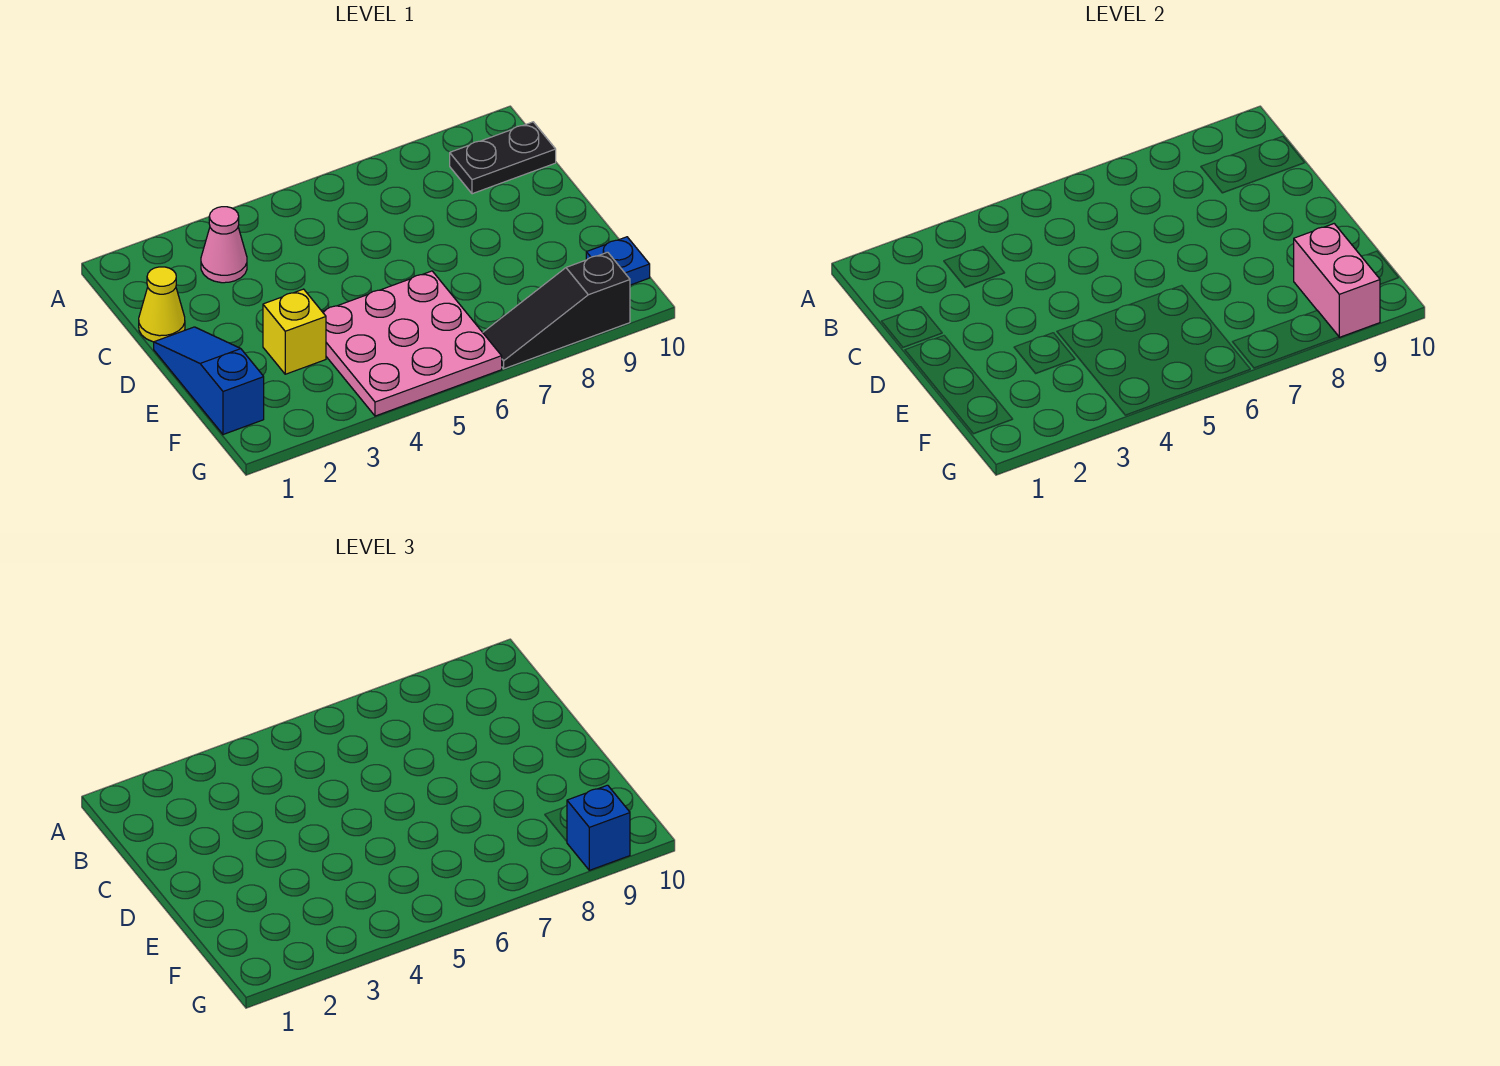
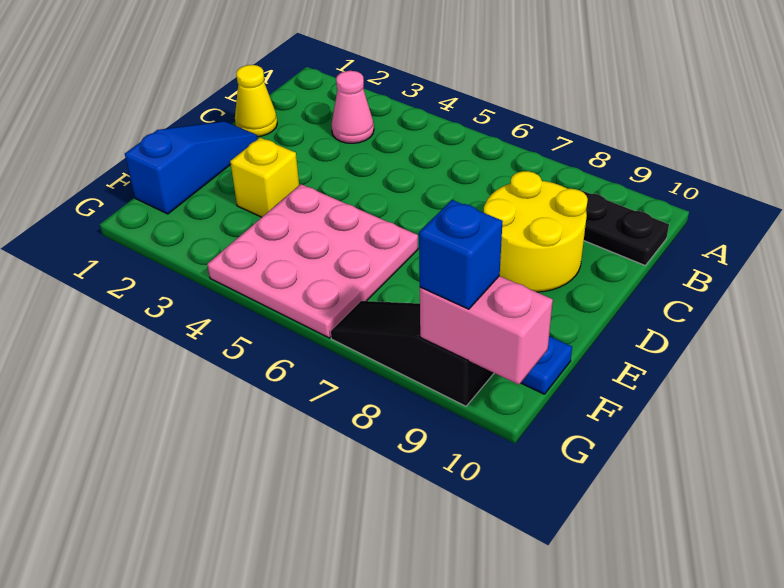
none -> yellow 2x2 round brick [484,171,588,292]
pink 1x2 brick [1294,224,1380,337] -> pink 1x2 brick turned to [420,276,553,385]

